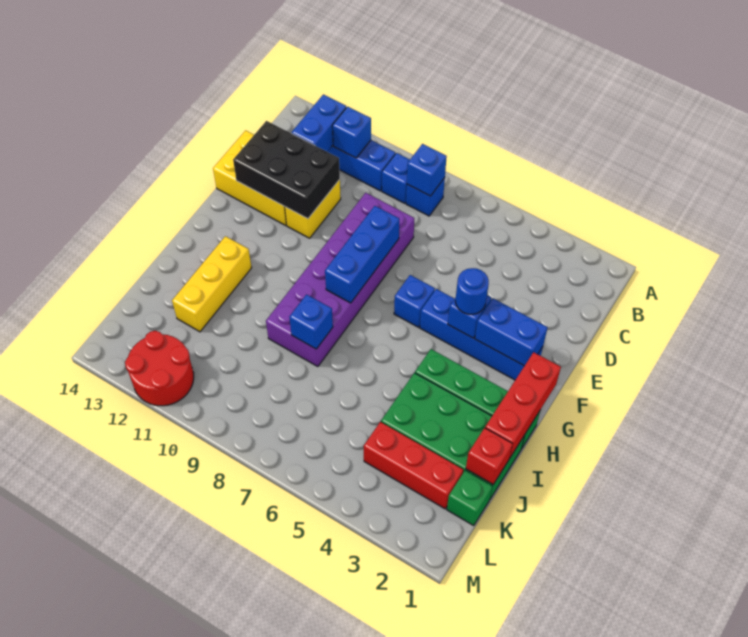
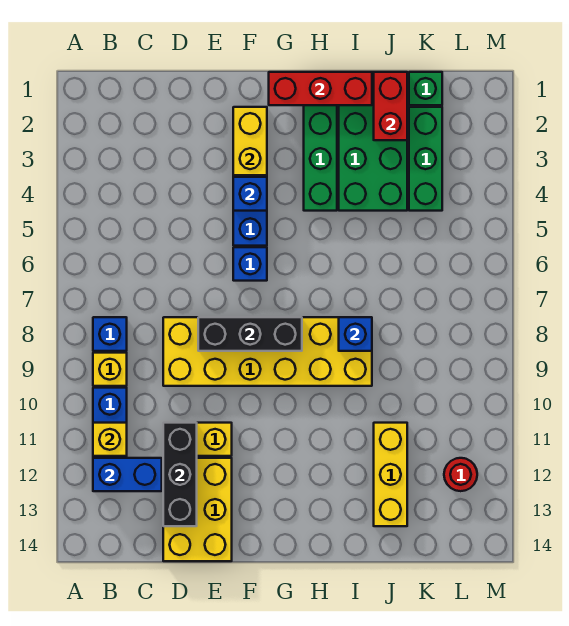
blue 1x1 brick [407,144,447,196] -> none
blue 1x1 brick [382,153,410,203] -> yellow 1x1 brick [93,353,127,386]
blue 1x1 brick [332,107,371,158] -> yellow 1x1 brick [93,423,127,456]
purple 2x6 brick [266,193,414,367] -> yellow 2x6 brick [163,317,372,386]
black 2x3 brick [233,121,340,219] -> black 1x3 brick [163,423,197,526]
blue 1x3 brick [325,206,399,303] -> black 1x3 brick [198,317,302,351]
blue 1x2 brick [475,298,548,366] -> yellow 1x2 brick [233,107,267,175]
blue 1x1 round brick [455,268,489,314] -> none
yellow 1x3 brick [172,236,252,332] -> yellow 1x3 brick turned to [374,423,407,526]
red 1x1 brick [466,428,512,484] -> red 1x2 brick [374,72,407,140]
red 1x3 brick [364,422,463,509] -> green 1x3 brick [409,107,442,211]
red 2x2 round brick [125,331,194,406] -> red 1x1 round brick [444,458,477,491]

